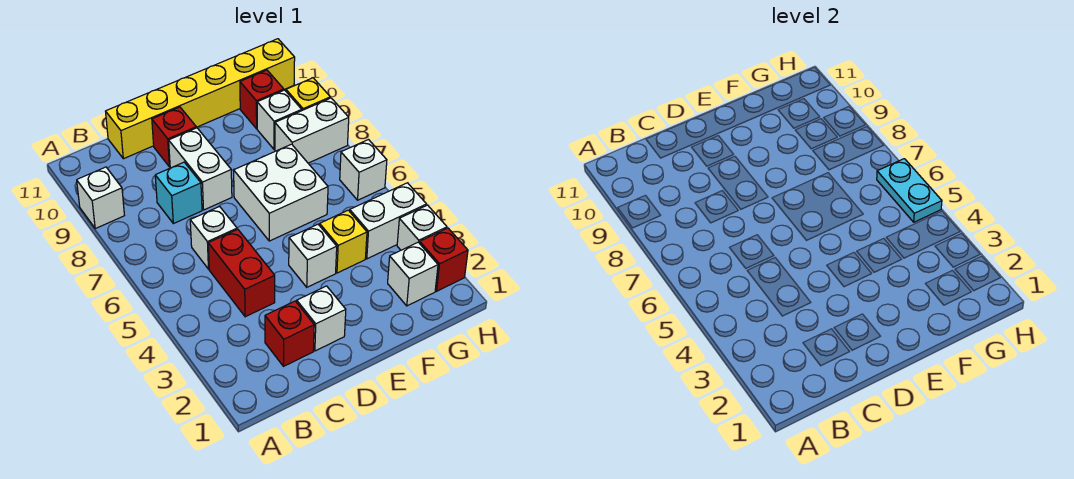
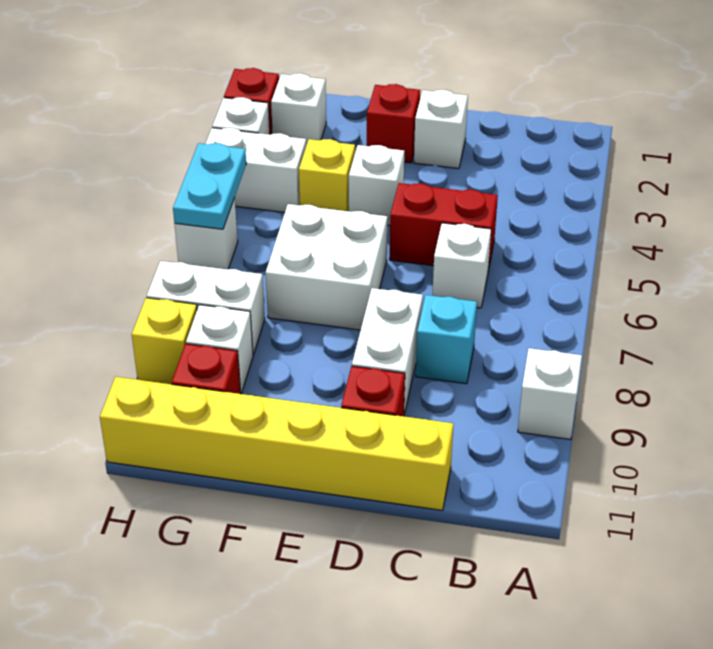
red 1x1 brick [265,301,314,366] -> red 1x1 brick moved to [367,84,420,163]
red 1x2 brick [208,229,275,317] -> red 1x2 brick turned to [390,183,498,271]

